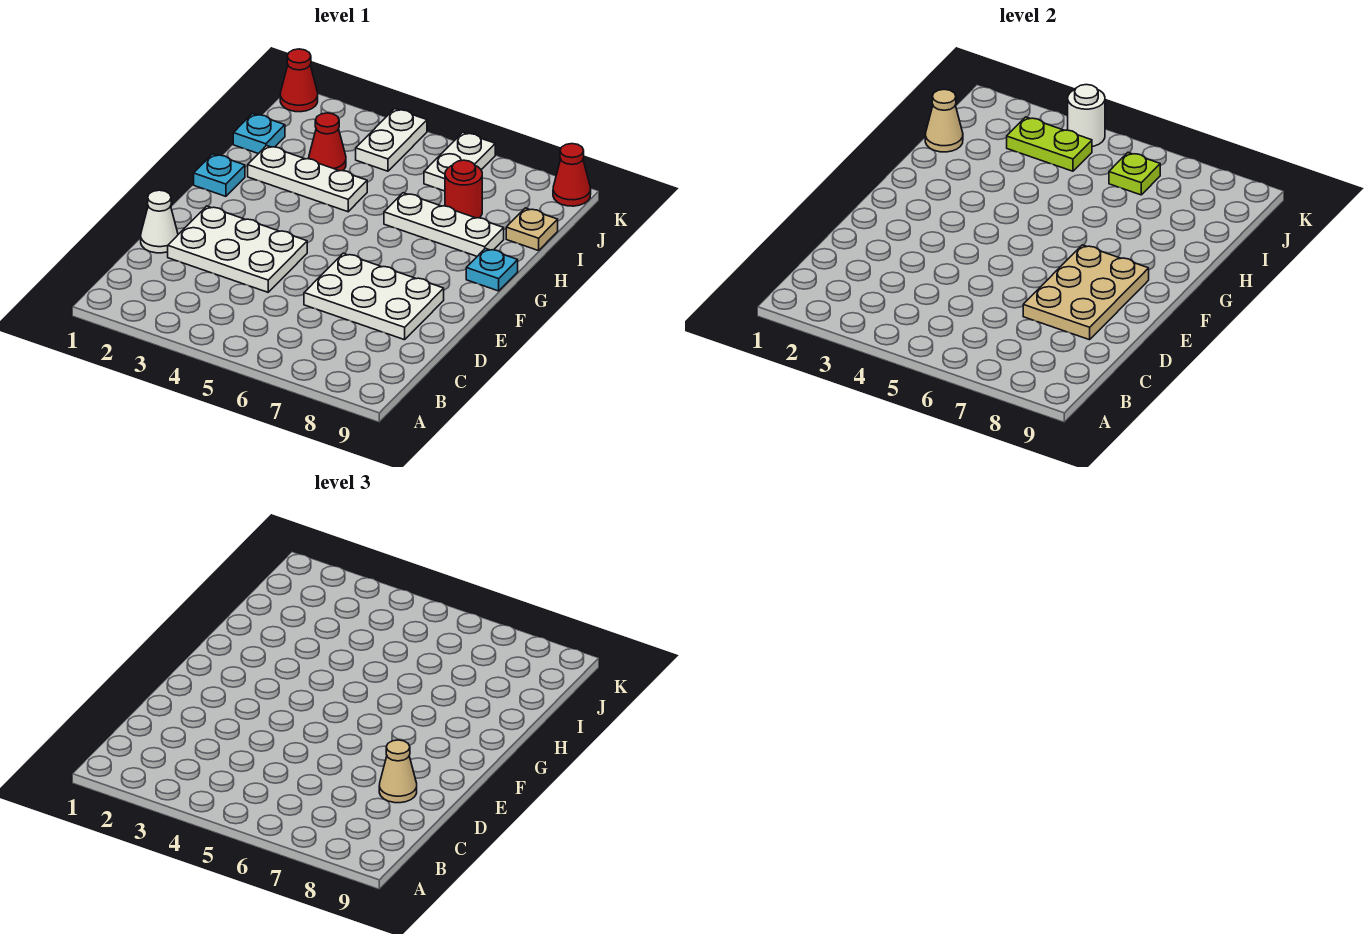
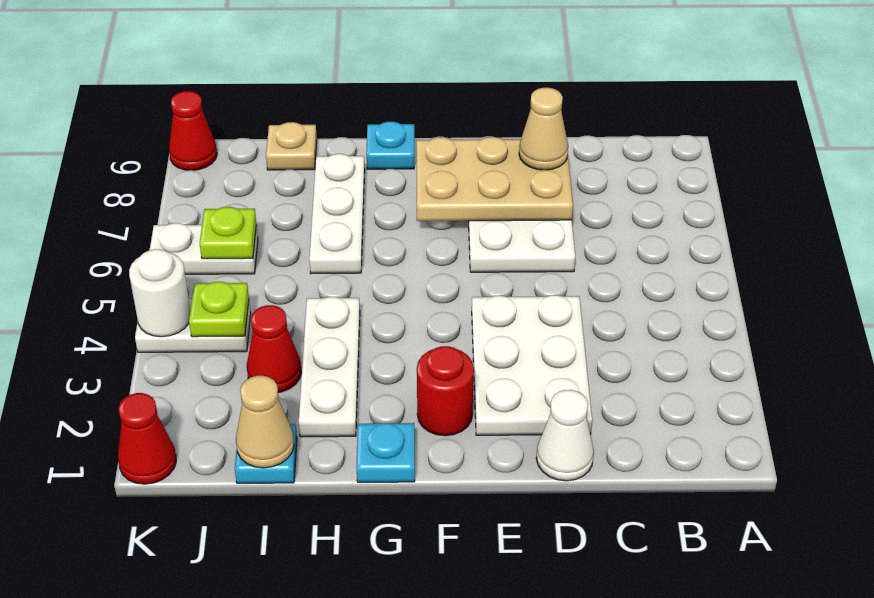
red 1x1 round brick [445,160,482,218] -> red 1x1 round brick moved to [417,346,474,436]
lime 1x2 plate [1007,117,1092,171] -> lime 1x1 plate [189,282,249,337]

